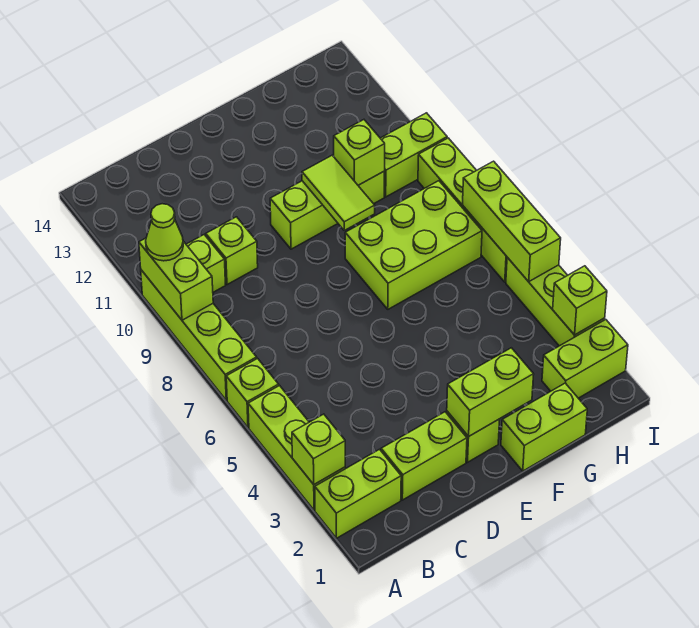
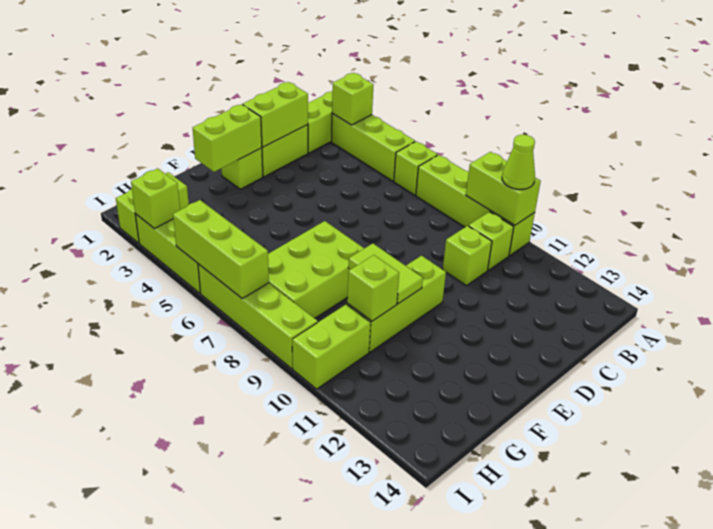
lime 1x2 brick [501,383,587,471] -> lime 1x2 brick moved to [243,82,308,147]

